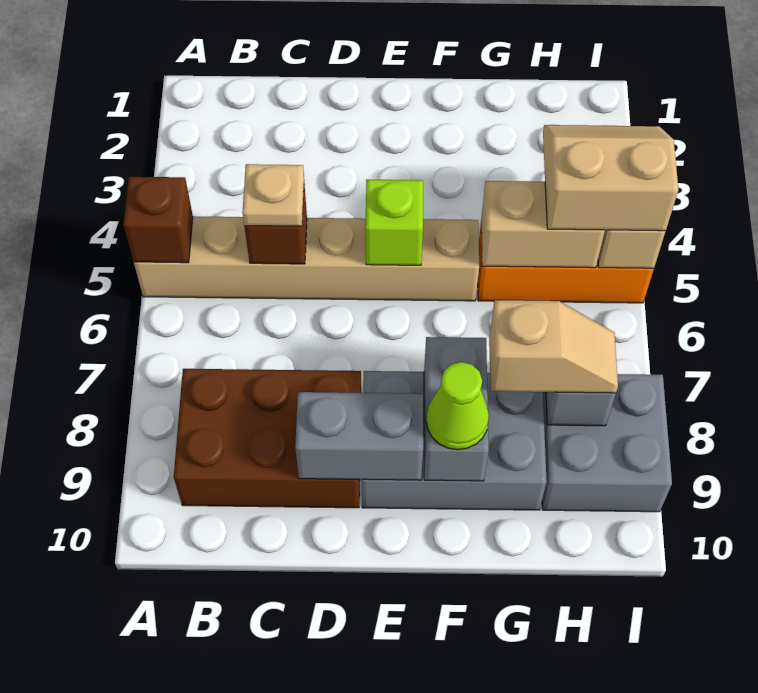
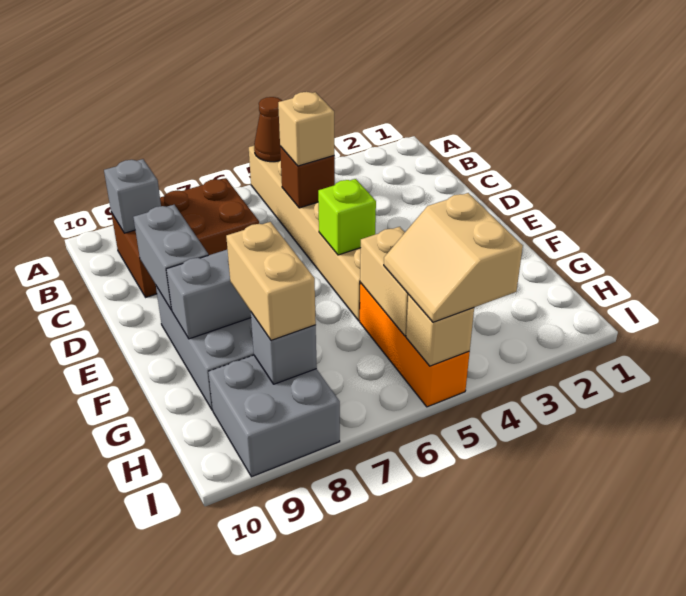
brown 1x1 brick [123,177,193,263] -> brown 1x1 cone [254,97,282,162]
brown 2x3 brick [174,369,361,508] -> brown 2x3 brick turned to [111,178,259,297]
none -> grey 1x1 brick [104,159,161,233]
tan 1x1 plate [242,164,304,226] -> tan 1x1 brick [278,92,334,166]
lime 1x1 cone [426,362,489,450] -> none
tan 1x2 slope [489,300,618,393] -> tan 1x2 brick [226,222,316,340]
tan 2x2 slope [543,125,678,231] -> tan 2x2 slope turned to [384,193,523,322]

